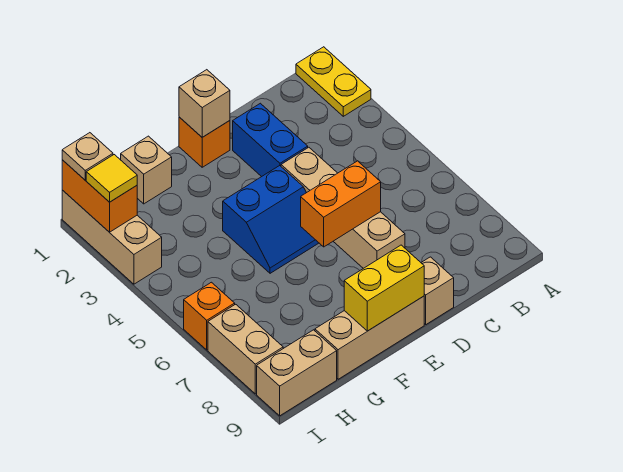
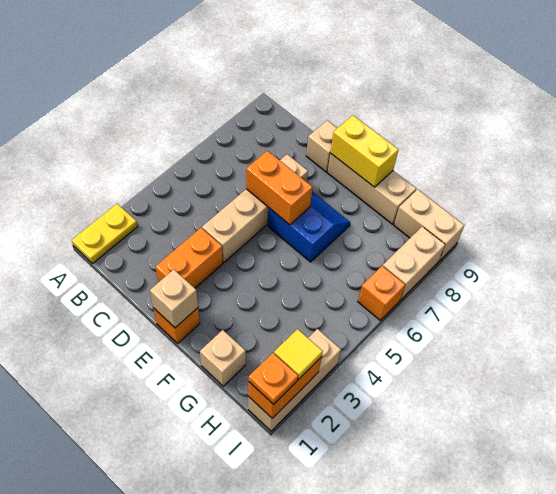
blue 1x2 brick [233,103,308,177] -> orange 1x2 brick [156,228,223,288]
blue 2x2 slope [223,166,318,273] -> blue 2x2 slope moved to [268,192,350,262]
tan 1x1 plate [62,133,113,180] -> orange 1x1 plate [249,353,298,404]

